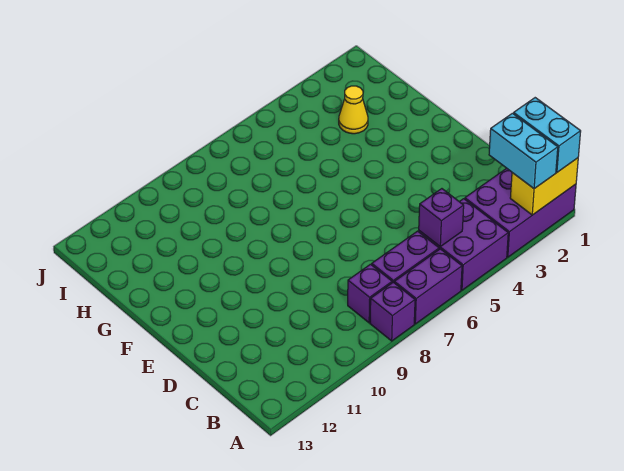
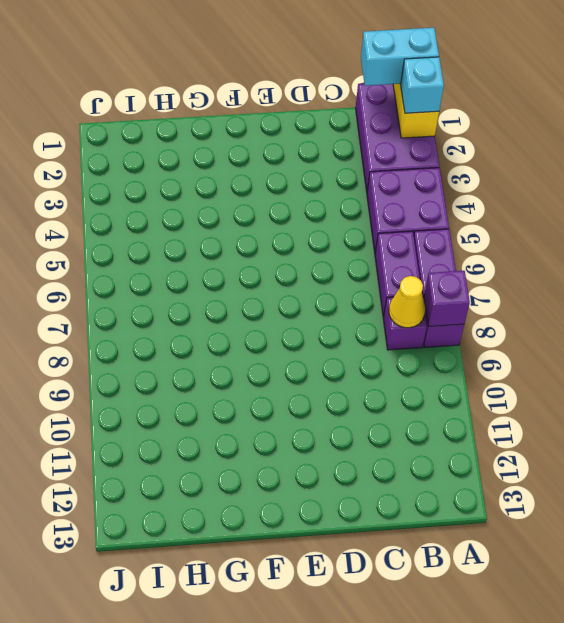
cyan 1x2 brick [489,113,558,189] -> cyan 1x1 brick [401,57,444,113]
purple 1x1 brick [419,189,464,246] -> purple 1x1 brick moved to [424,271,470,326]
yellow 1x1 cone [339,86,368,134] -> yellow 1x1 cone moved to [389,276,425,328]

